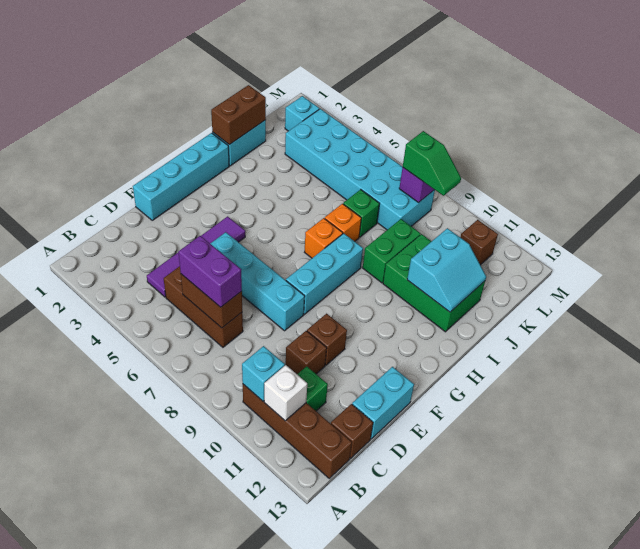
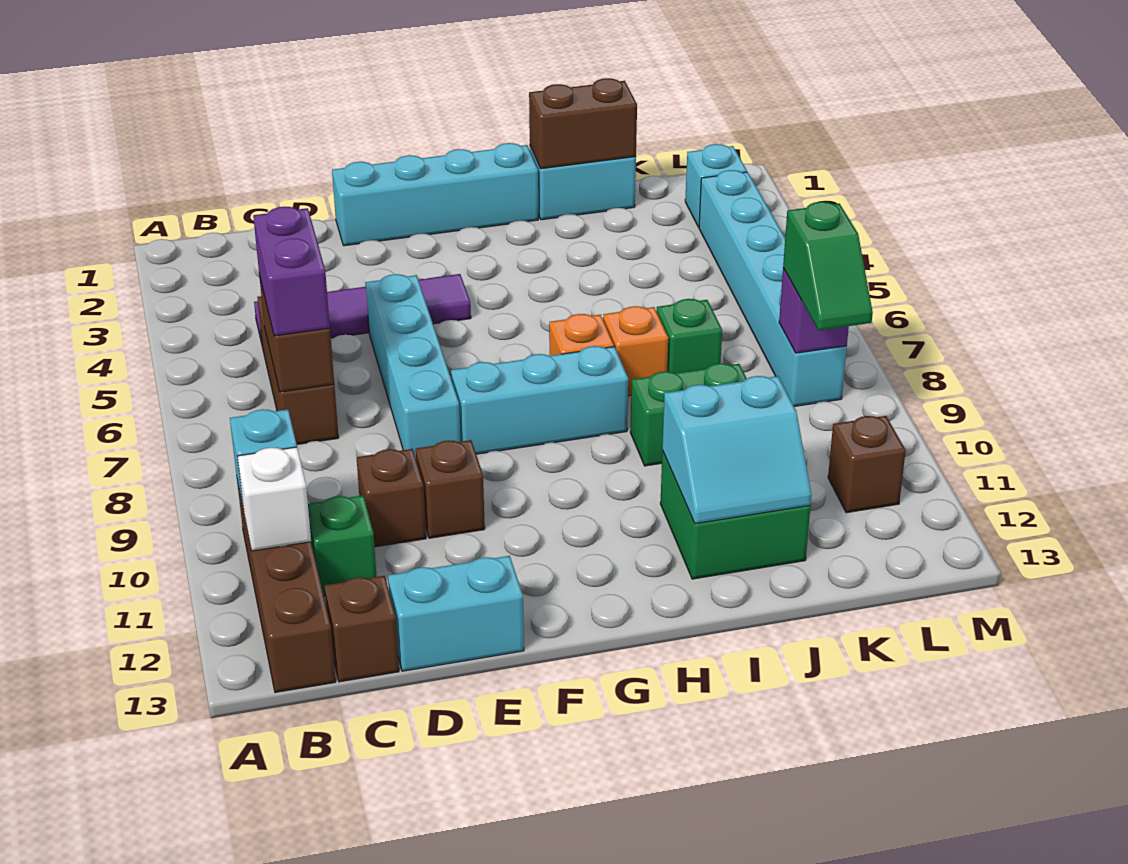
green 2x3 brick [383,234,485,332] -> green 2x2 brick [660,450,811,579]
cyan 2x6 brick [285,109,435,230] -> cyan 1x6 brick [699,170,847,406]

